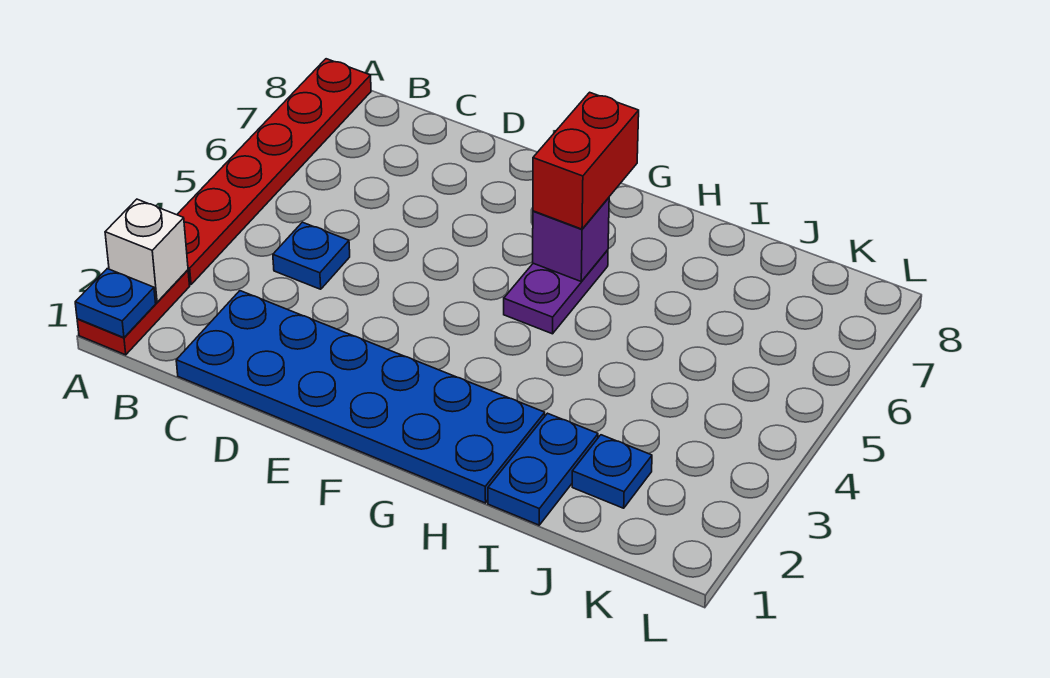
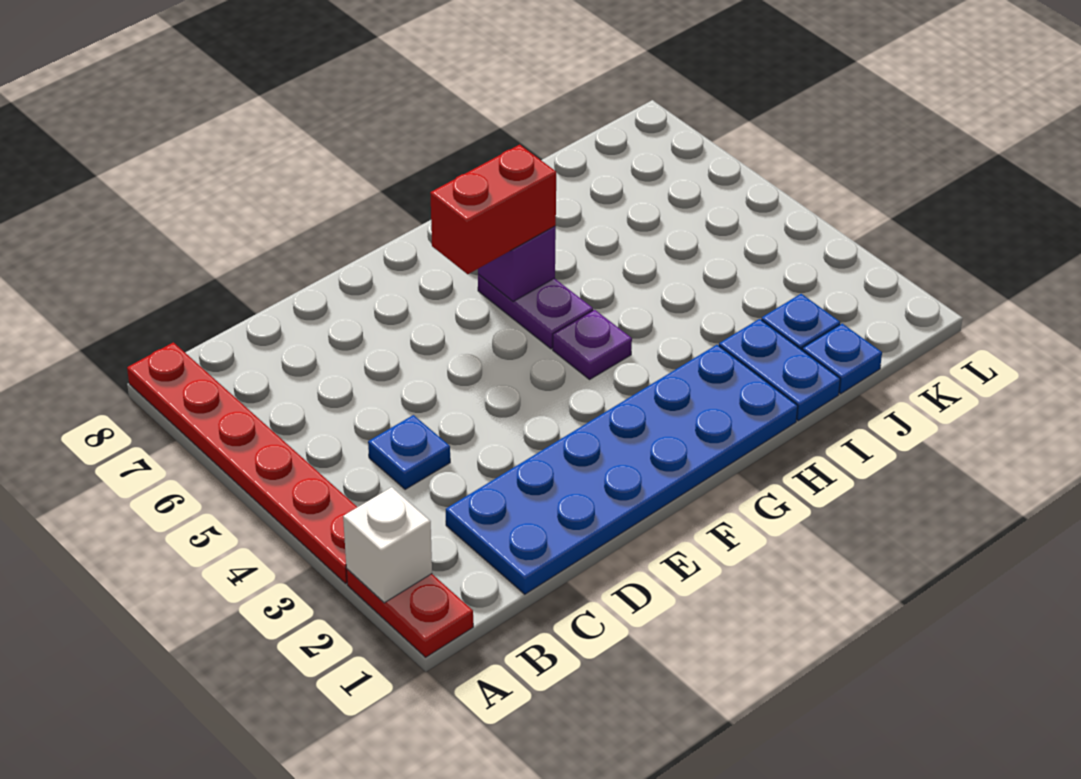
blue 1x1 plate [75,269,156,338] -> blue 1x1 plate moved to [802,323,882,394]
none -> purple 1x1 plate [553,310,632,379]
red 1x2 brick [533,92,639,229] -> red 1x2 brick turned to [430,145,556,274]

